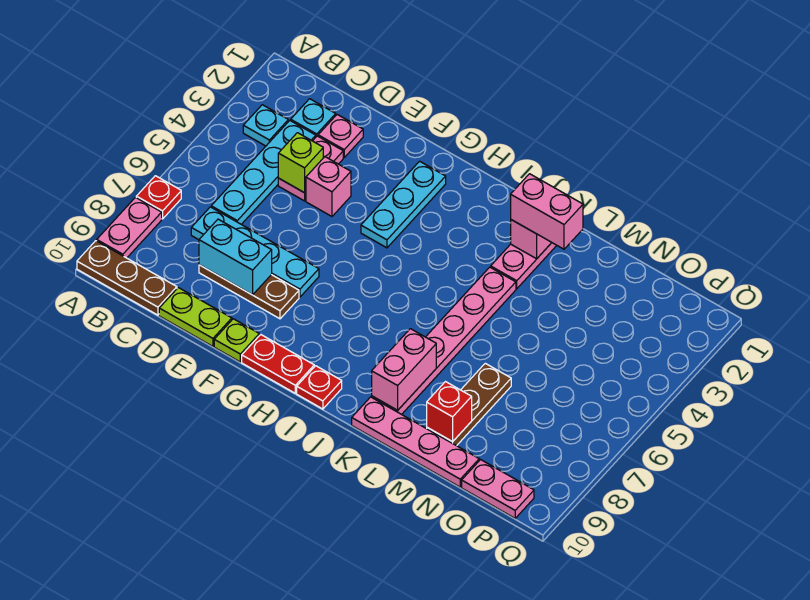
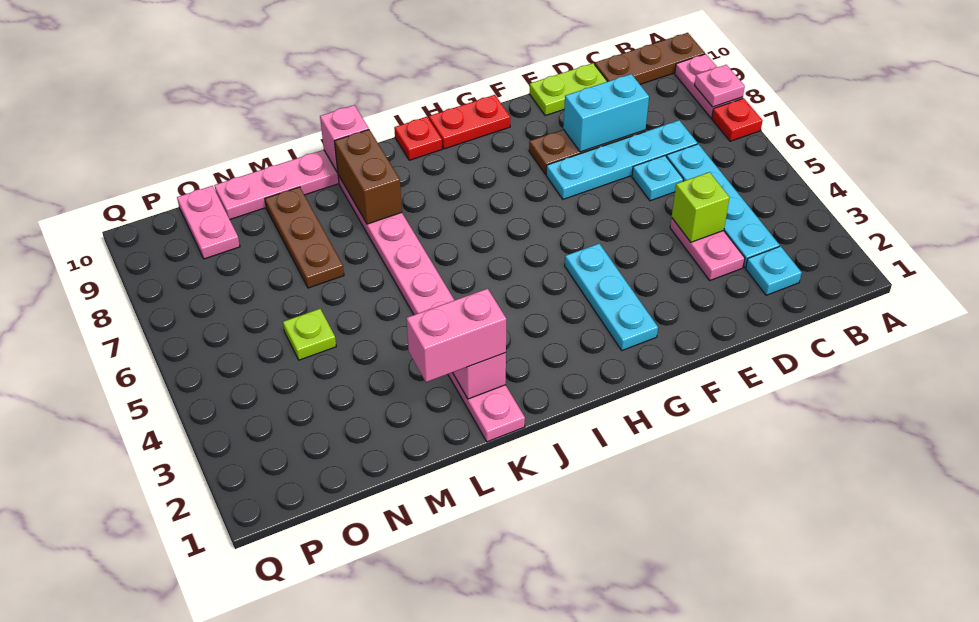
cyan 1x1 plate [243,105,288,146] -> cyan 1x1 plate moved to [632,156,683,201]
pink 1x1 plate [318,115,363,157] -> pink 1x1 plate moved to [695,65,745,107]
pink 1x1 brick [306,157,351,216] -> pink 1x1 brick moved to [320,105,369,173]
lime 1x1 plate [214,319,259,362] -> lime 1x1 plate moved to [283,309,336,360]
pink 1x2 brick [372,329,436,410] -> brown 1x2 brick [335,130,402,224]
red 1x1 brick [427,382,472,442] -> none
pink 1x2 plate [462,460,534,518] -> pink 1x2 plate turned to [177,186,240,259]

